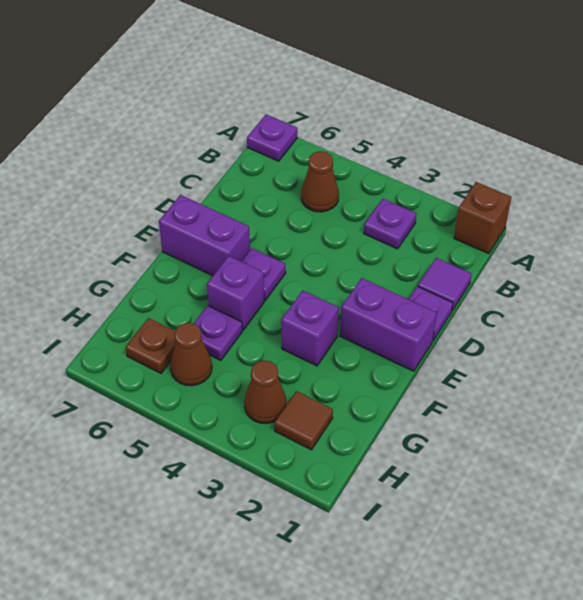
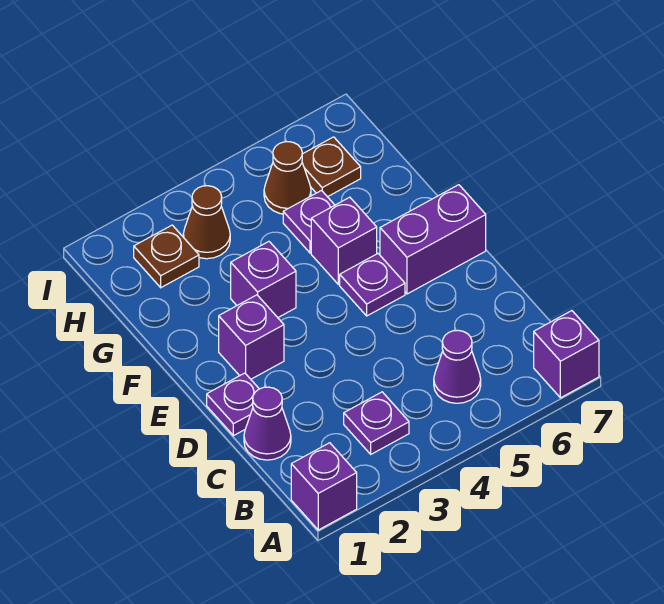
brown 1x1 brick [454,182,511,254] -> purple 1x1 brick [291,443,357,530]
purple 1x1 plate [247,115,297,161] -> purple 1x1 brick [534,311,599,398]
brown 1x1 cone [301,151,339,212] -> purple 1x1 cone [434,330,481,403]
purple 1x1 tile [418,258,472,311] -> purple 1x1 cone [244,387,291,460]
purple 1x2 brick [340,278,437,371] -> purple 1x1 brick [219,295,284,379]
brown 1x1 tile [275,391,333,450] -> brown 1x1 plate [134,225,199,288]

